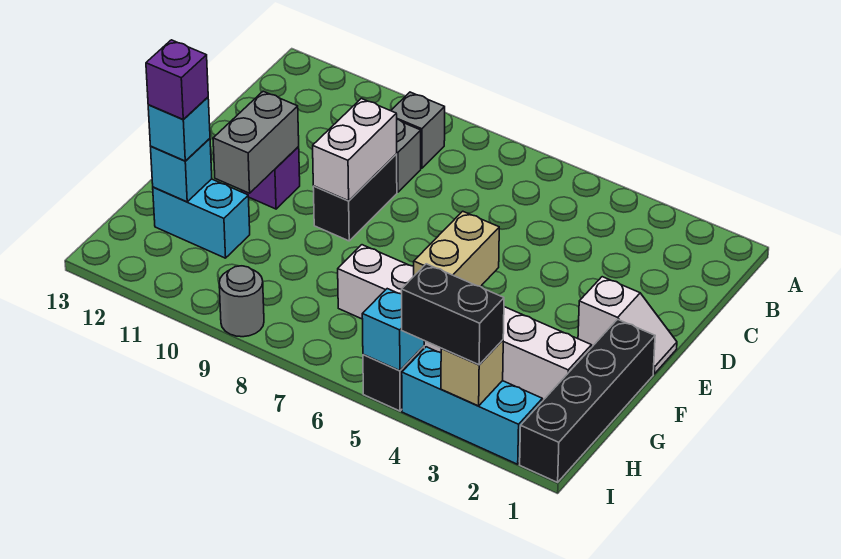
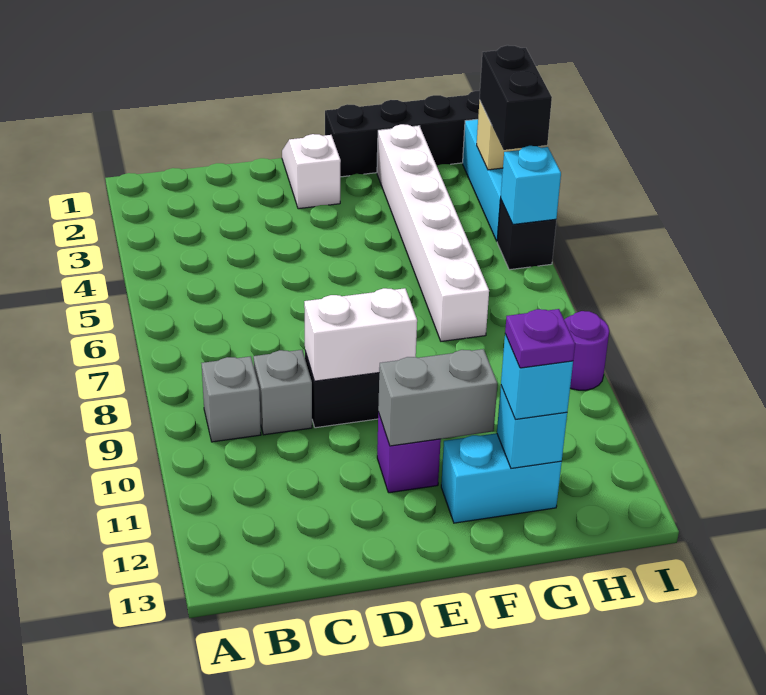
tan 1x2 brick [414,211,499,287] -> none
cyan 1x2 brick [153,179,250,258] -> cyan 1x2 brick turned to [441,433,562,523]
purple 1x1 brick [146,40,208,120] -> purple 1x1 plate [505,309,575,368]
grey 1x1 round brick [219,266,264,337] -> purple 1x1 round brick [564,311,609,390]

